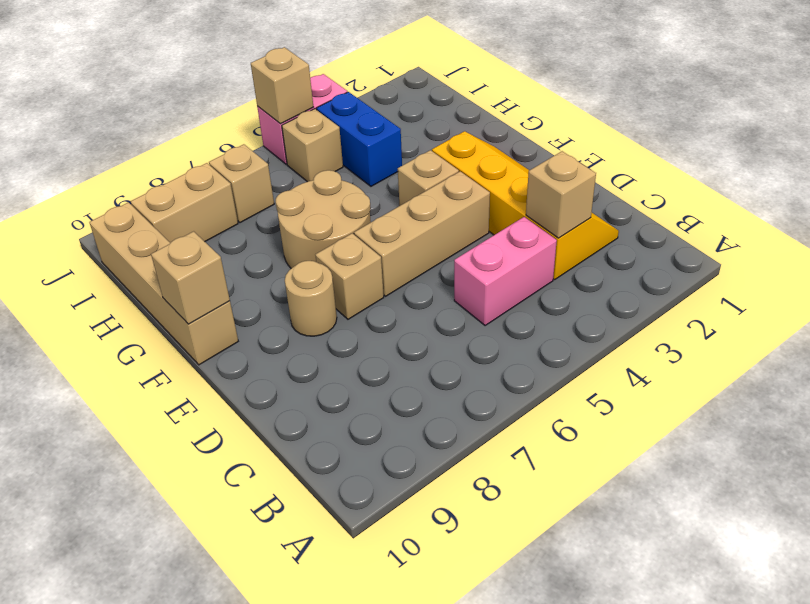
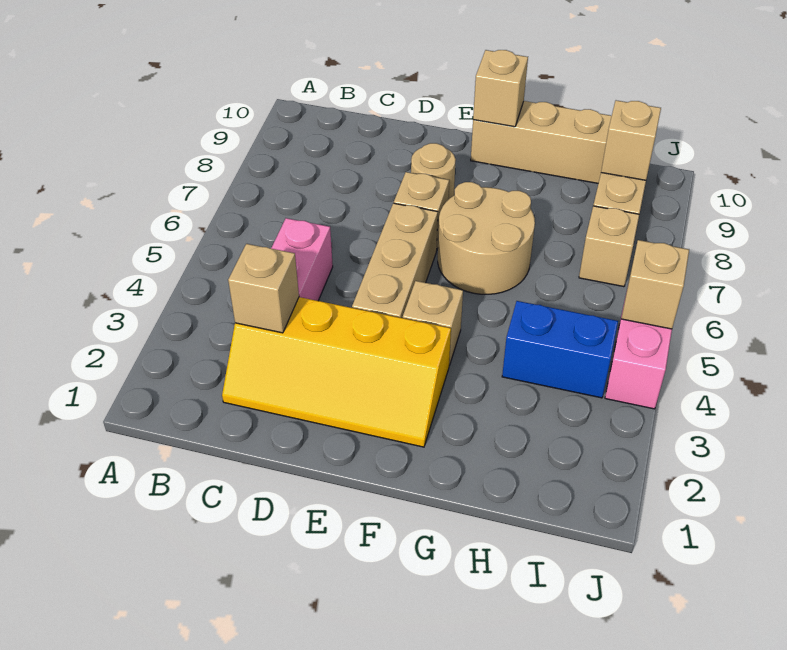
tan 1x1 brick [282,109,343,182] -> tan 1x1 brick moved to [601,100,661,180]

